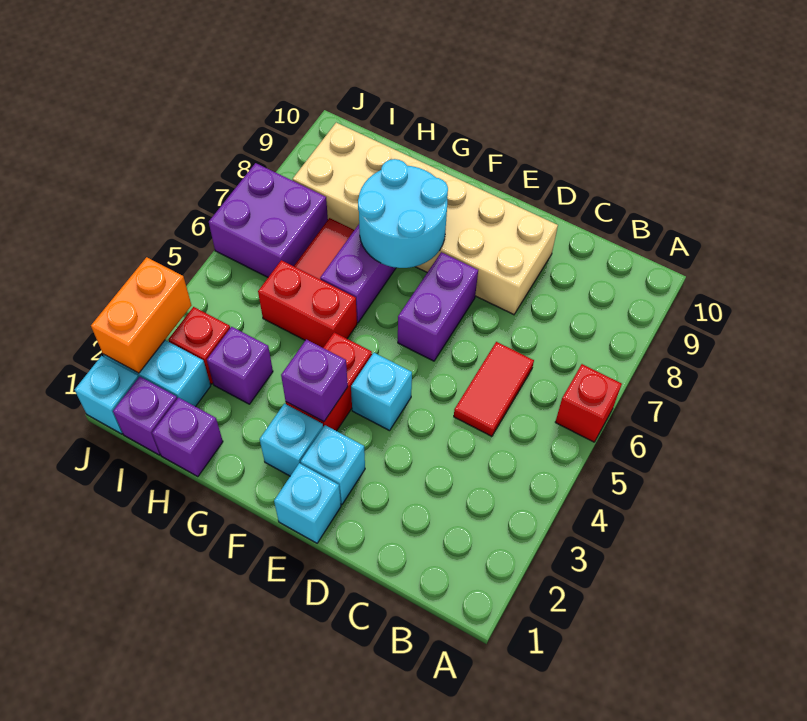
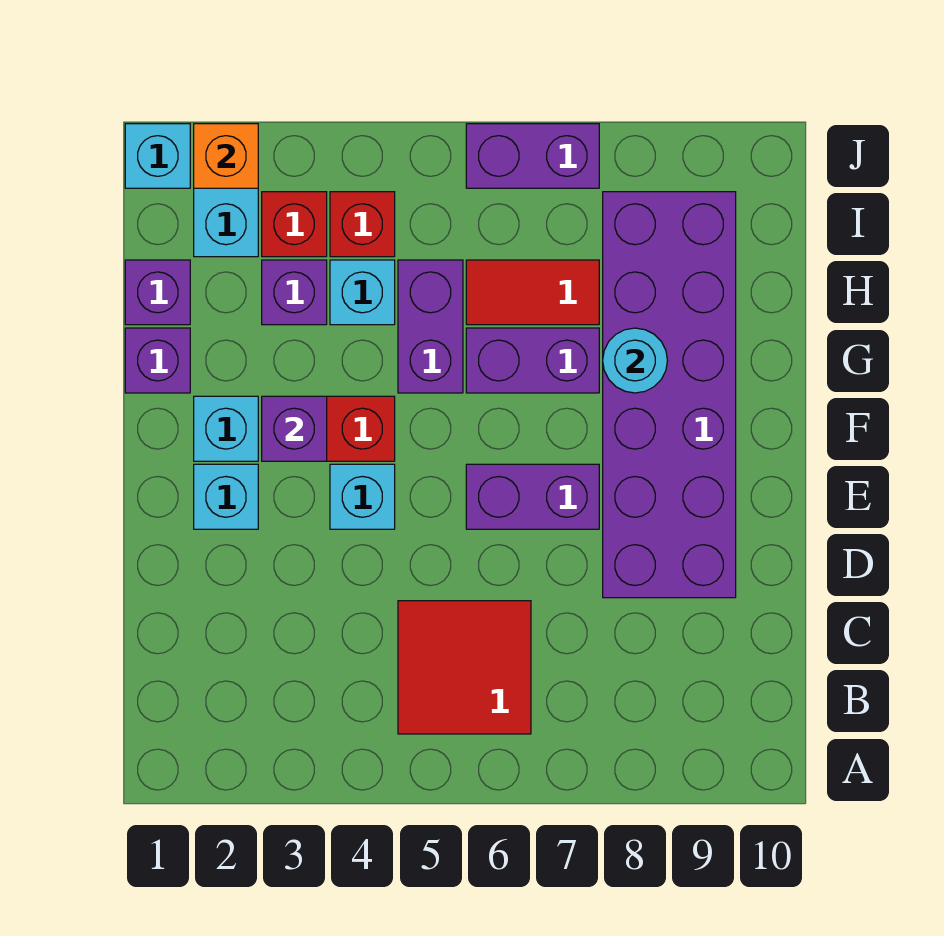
red 1x1 brick [555,364,622,442] -> red 1x1 brick moved to [330,192,395,257]
red 1x2 tile [454,342,534,436] -> red 2x2 tile [398,601,531,734]
tan 2x6 brick [293,123,558,315] -> purple 2x6 brick [603,192,736,598]
cyan 1x1 brick [274,463,341,543] -> cyan 1x1 brick moved to [330,260,395,325]
cyan 2x2 round brick [358,159,448,268] -> cyan 1x1 round brick [603,328,667,393]
red 1x2 brick [258,260,357,348] -> purple 1x2 brick [398,260,463,393]
purple 1x1 brick [113,377,177,455] -> purple 1x1 brick moved to [125,328,190,393]
purple 2x2 brick [209,163,328,277] -> purple 1x2 brick [466,124,599,188]
orange 1x2 brick [91,257,192,373] -> orange 1x1 brick [194,124,258,188]

